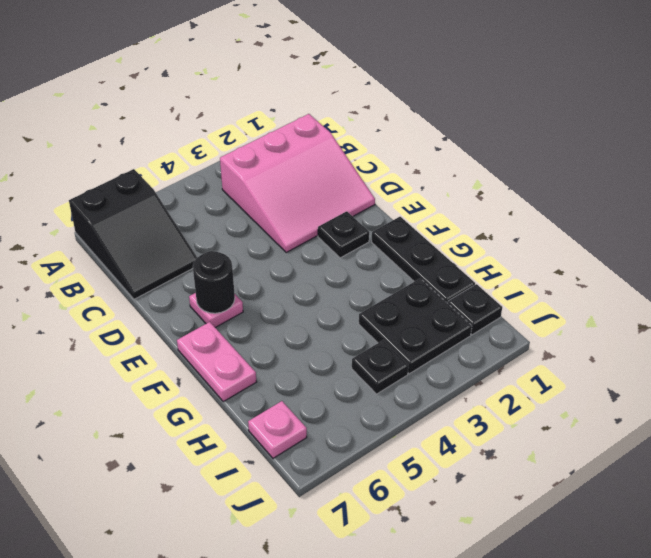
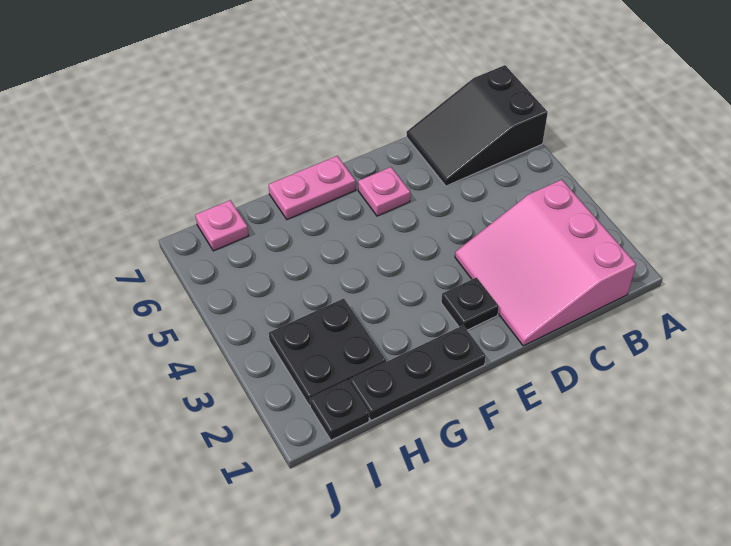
black 1x1 round brick [193,251,235,313] -> none
black 1x1 plate [352,340,408,394] -> none

